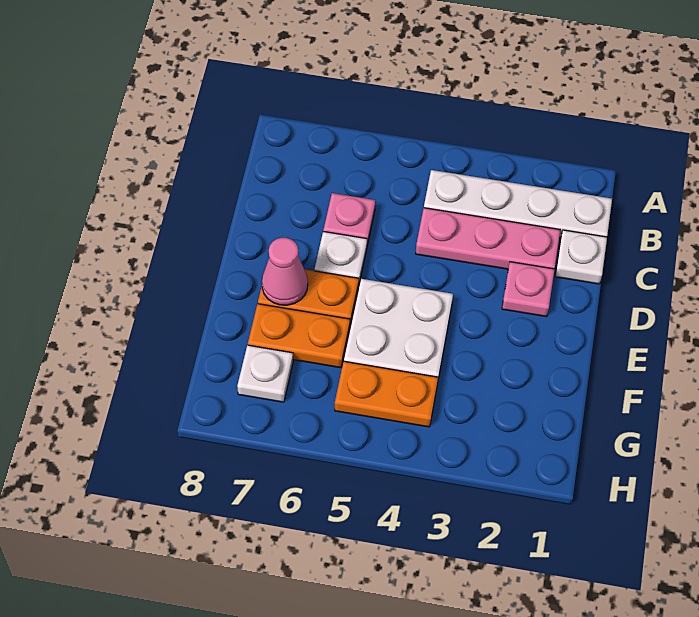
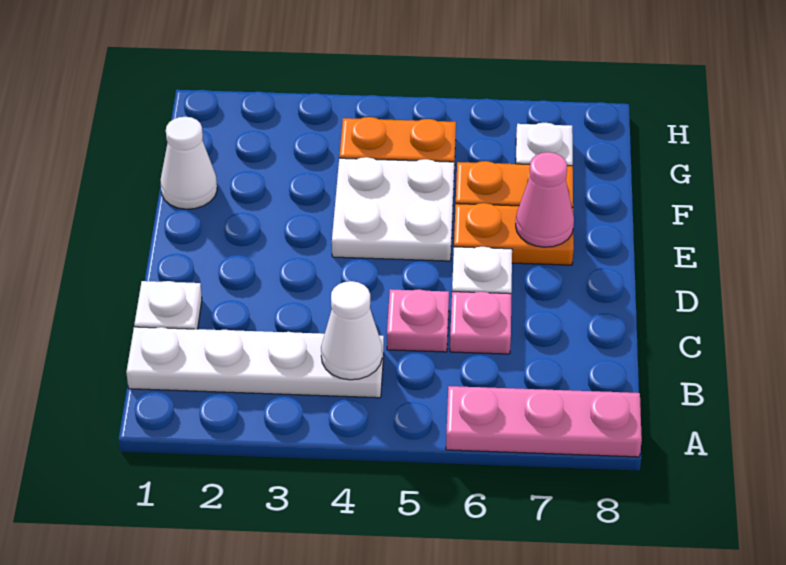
none -> white 1x1 cone [321,281,382,380]
pink 1x3 plate [416,208,560,269] -> pink 1x3 plate moved to [446,386,642,457]
pink 1x1 plate [502,262,554,317] -> pink 1x1 plate moved to [387,289,449,352]
none -> white 1x1 cone [160,117,217,209]

